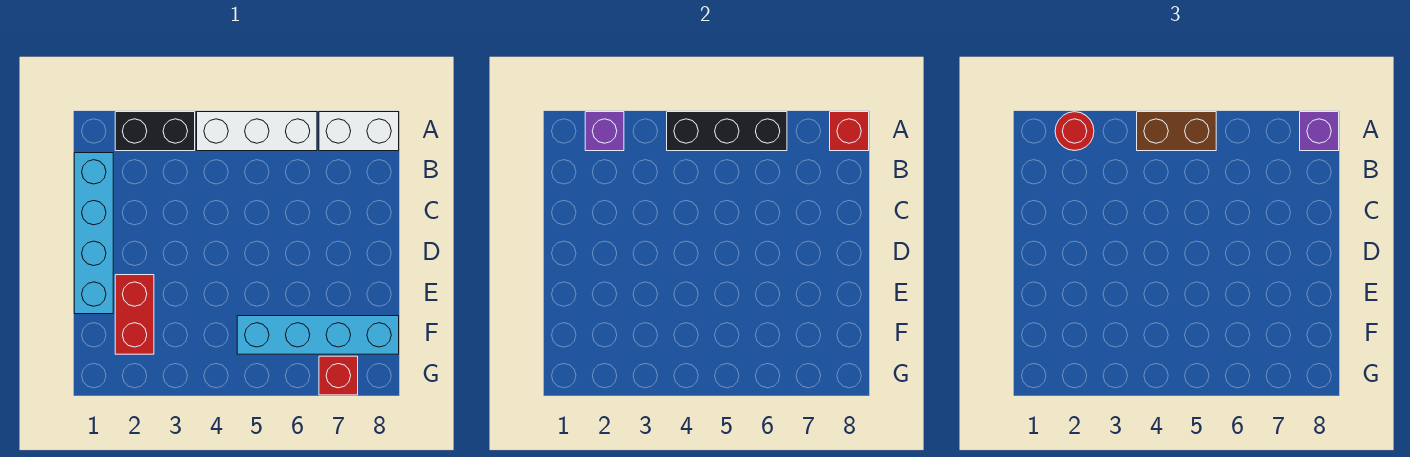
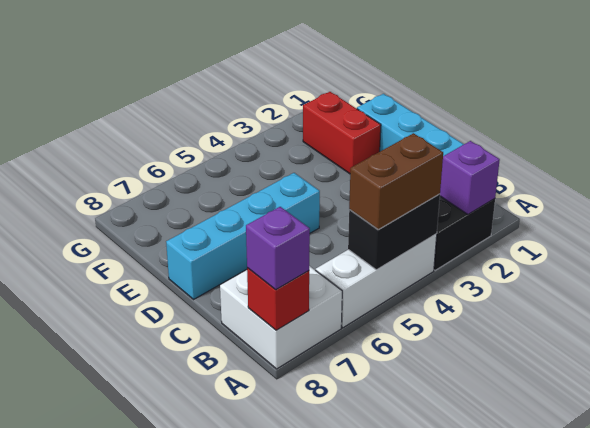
red 1x1 round brick [1055,112,1094,151] -> none
black 1x3 brick [667,112,787,151] -> black 1x2 brick [348,194,440,270]
white 1x2 brick [319,112,399,151] -> white 2x2 brick [220,266,342,369]
cyan 1x4 brick [237,316,399,354] -> cyan 1x4 brick moved to [166,173,320,299]
red 1x1 brick [319,356,358,395] -> none

